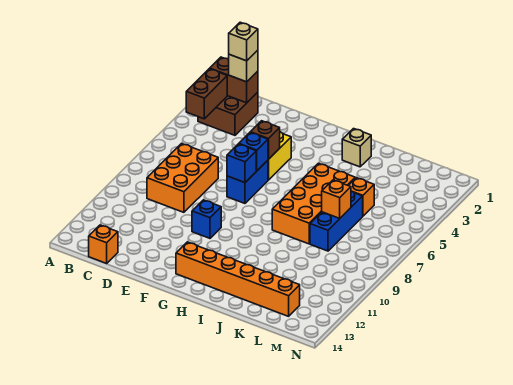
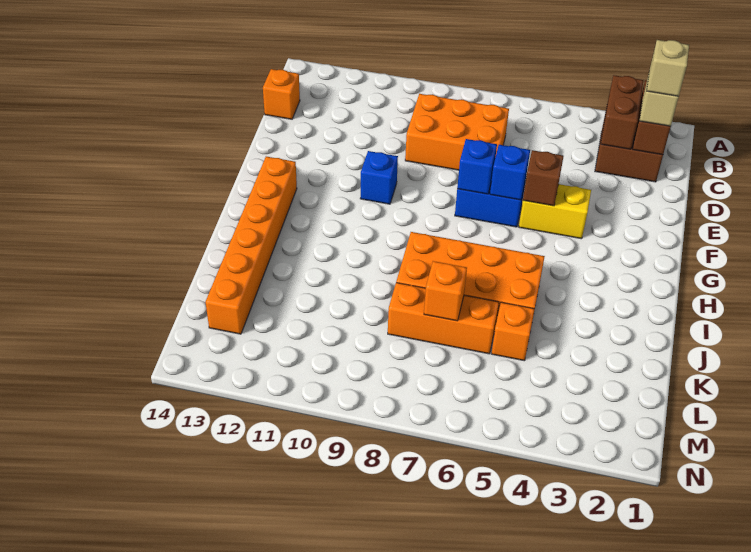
brown 1x2 brick [186,69,227,119] -> brown 1x2 brick turned to [601,75,643,149]
tan 1x1 brick [342,129,371,167] -> none
blue 1x3 brick [310,191,363,251] -> orange 1x3 brick [388,283,499,354]

